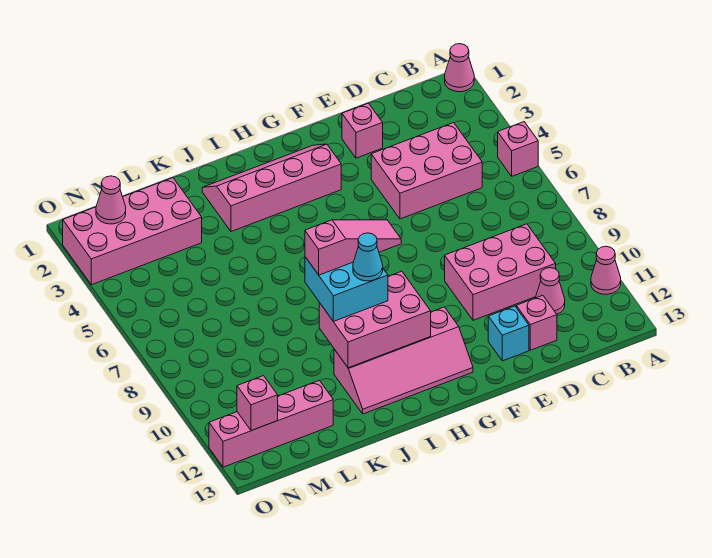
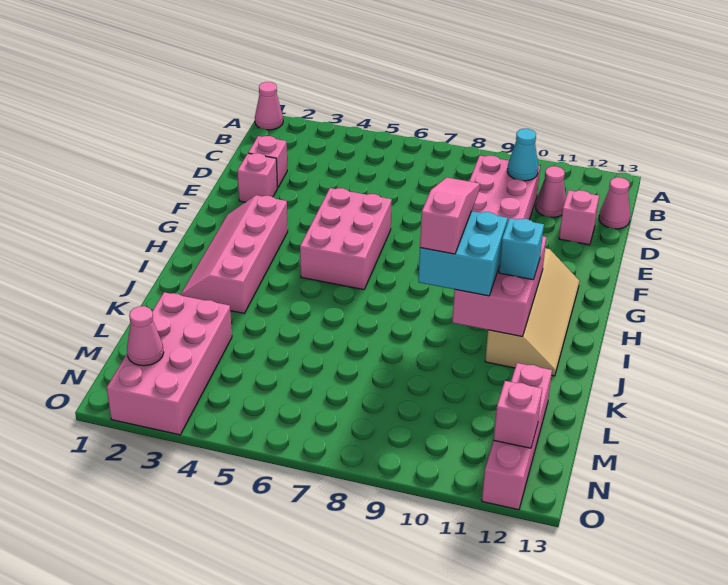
pink 1x1 brick [498,122,538,176] -> pink 1x1 brick moved to [248,136,287,188]
pink 1x1 cone [591,246,621,294] -> pink 1x1 cone moved to [599,177,630,229]
pink 2x3 brick [371,123,482,219] -> pink 2x3 brick moved to [300,188,392,290]
cyan 1x1 brick [488,306,529,361] -> cyan 1x1 brick moved to [499,218,544,280]
pink 2x4 slope [334,307,473,414] -> tan 2x4 slope [485,248,579,376]
cyan 1x1 cone [353,233,383,281] -> cyan 1x1 cone moved to [507,129,538,181]

